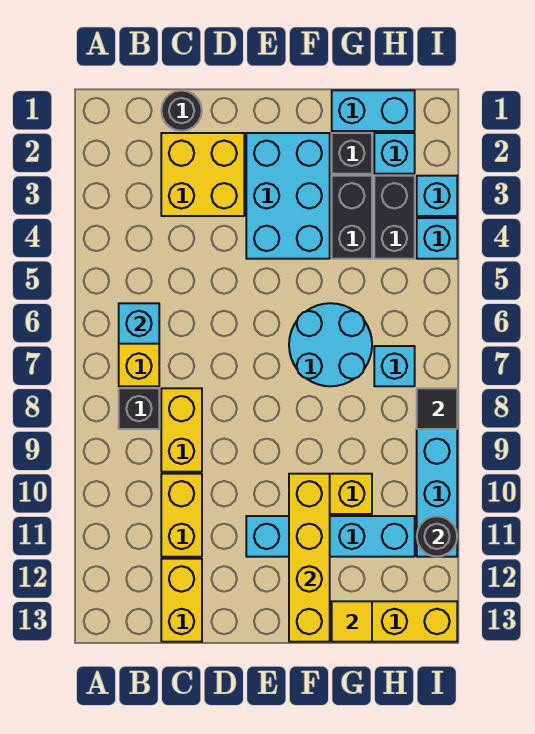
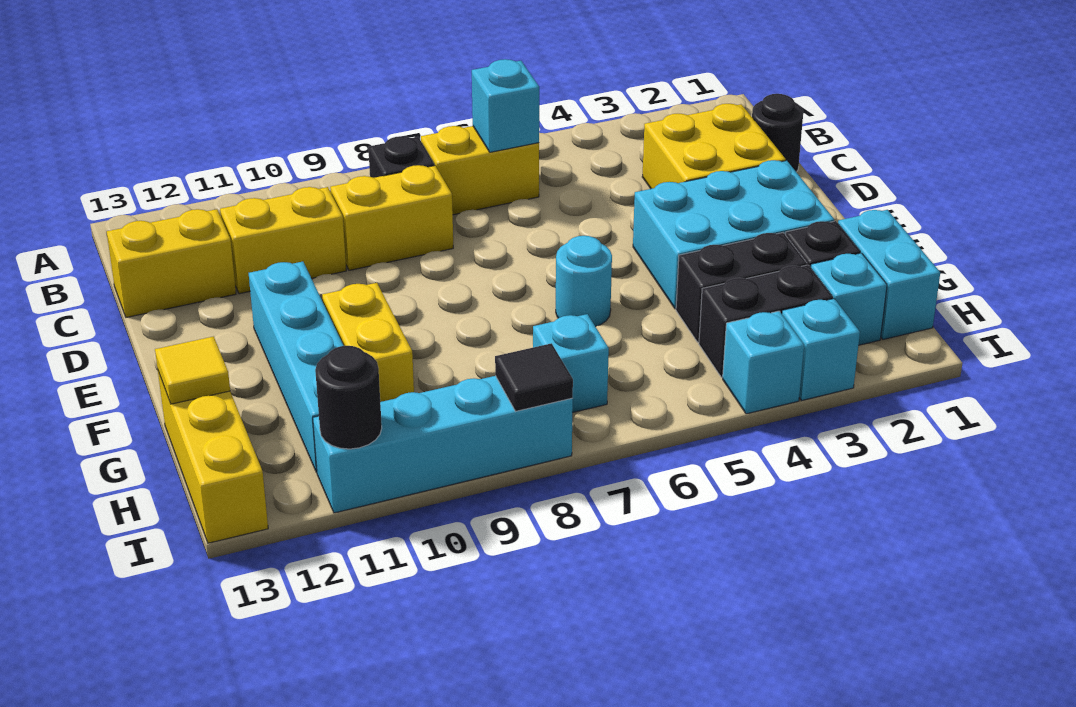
cyan 2x2 round brick [289,303,372,386] -> cyan 1x1 round brick [556,236,612,327]
yellow 1x4 brick [289,474,330,642] -> none

